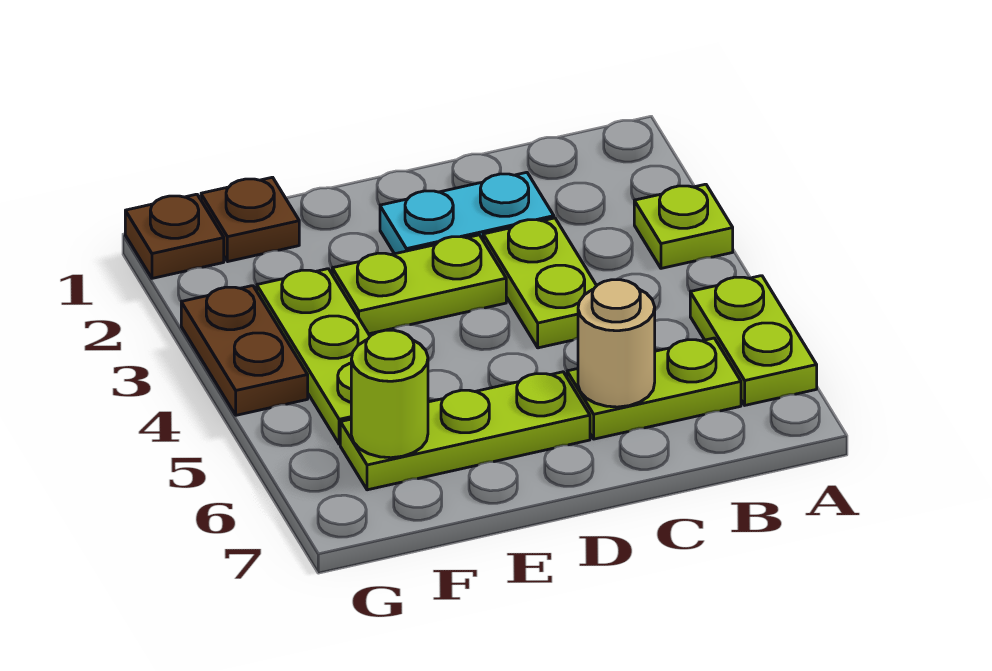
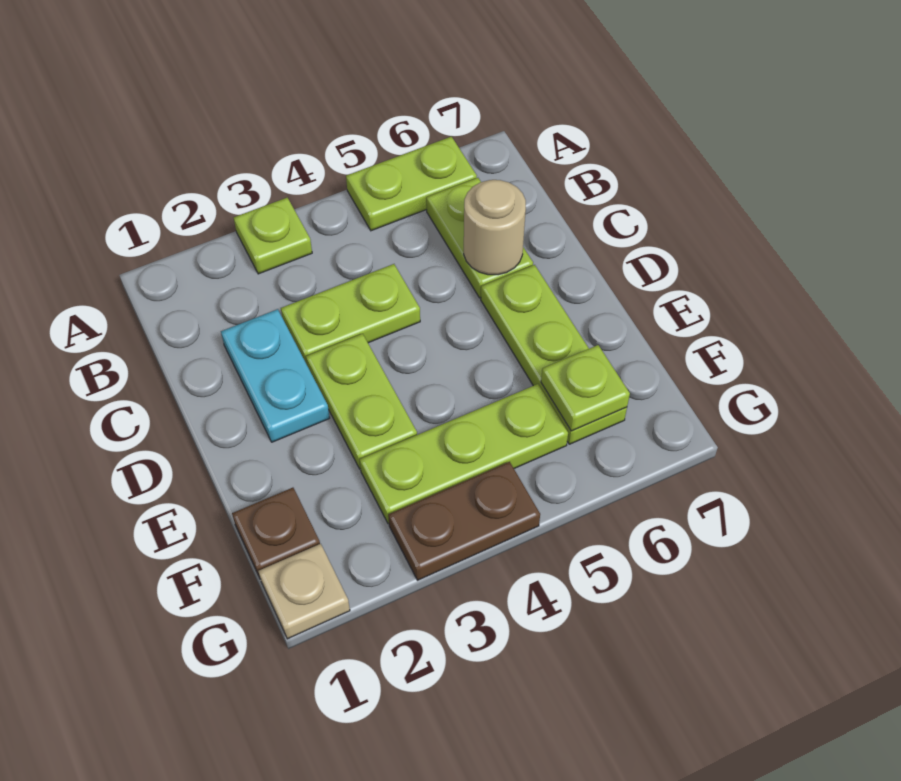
lime 1x1 round brick [351,330,428,458] -> lime 1x1 plate [541,345,630,431]
brown 1x1 plate [125,194,224,278] -> tan 1x1 plate [258,544,350,639]

